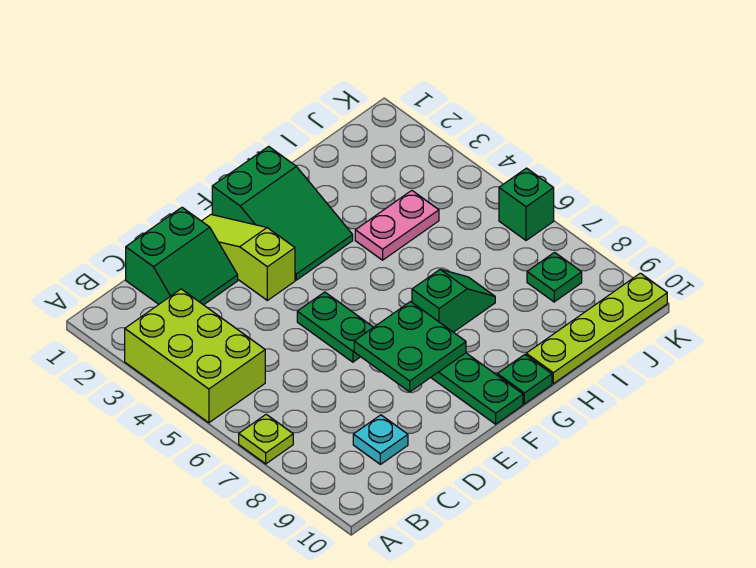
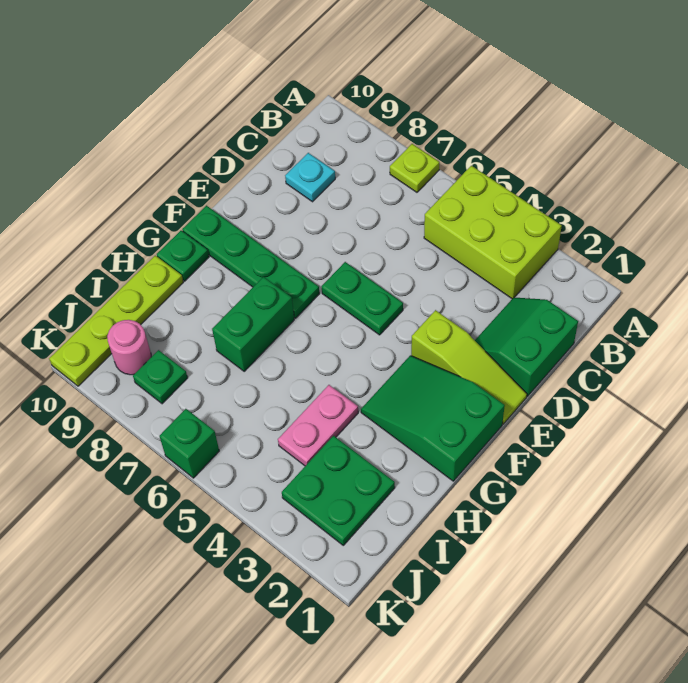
green 2x2 plate [354,302,466,392] -> green 2x2 plate moved to [282,436,395,545]
green 1x2 slope [412,269,495,332] -> green 1x2 brick [212,277,294,371]
none -> pink 1x1 round brick [107,320,151,375]

